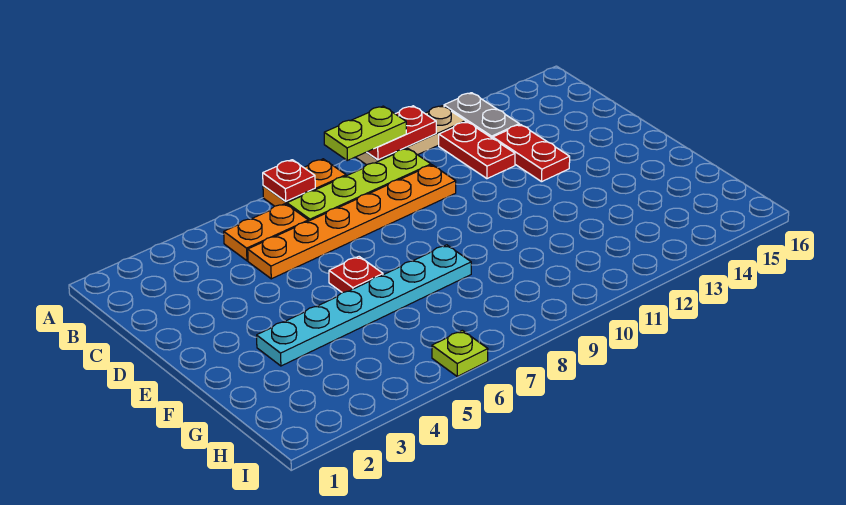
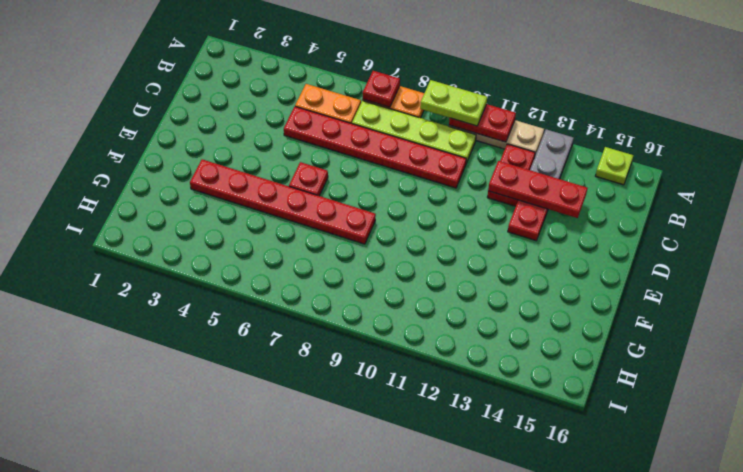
orange 1x6 plate [248,165,456,279] -> red 1x6 plate [284,107,466,188]
none -> red 1x3 plate [488,161,587,218]
cyan 1x6 plate [257,245,471,366] -> red 1x6 plate [190,159,376,244]
lime 1x1 plate [432,330,488,376] -> lime 1x1 plate moved to [596,147,633,185]

